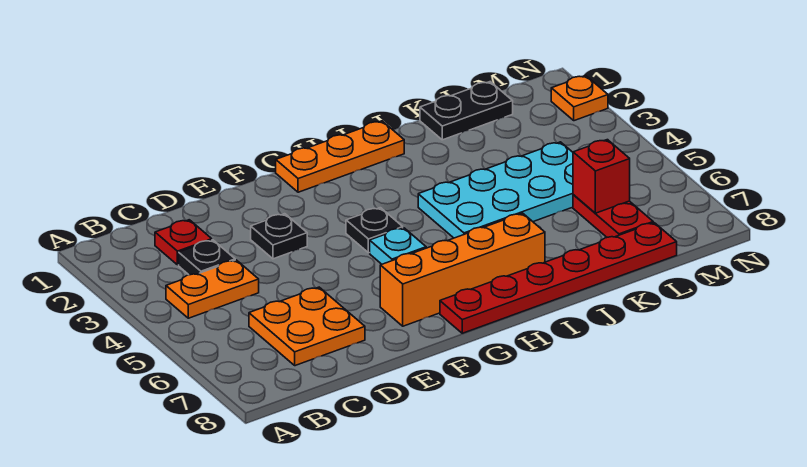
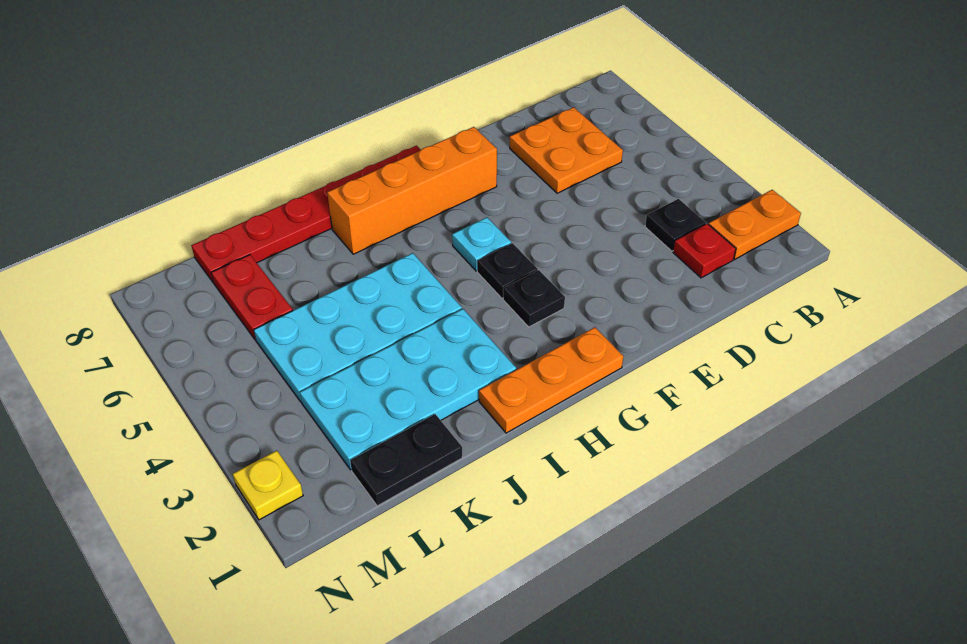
orange 1x2 plate [166,260,259,318] -> orange 1x2 plate moved to [709,190,801,259]
black 1x1 plate [251,214,307,259] -> black 1x1 plate moved to [503,270,565,327]
none -> cyan 2x4 plate [300,309,516,470]
red 1x1 brick [573,140,630,213] -> none
orange 1x1 plate [551,75,608,121] -> yellow 1x1 plate [233,451,303,520]

